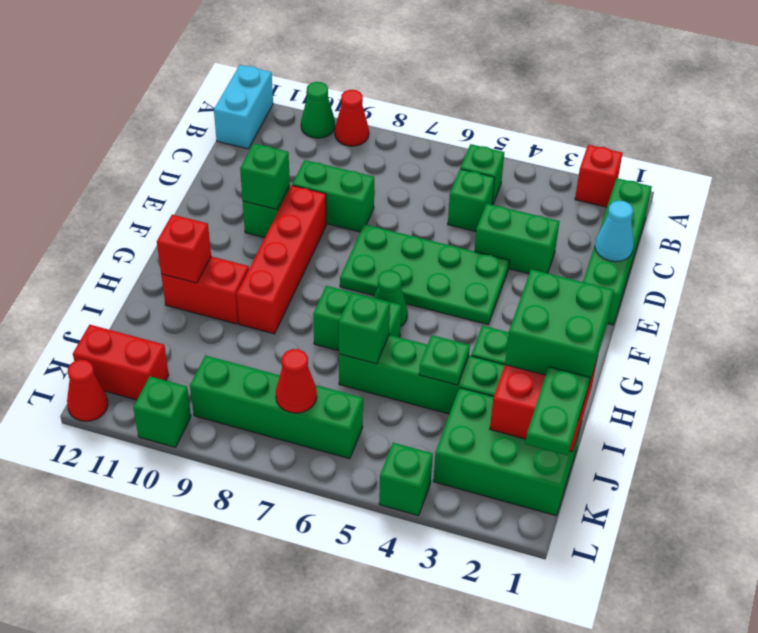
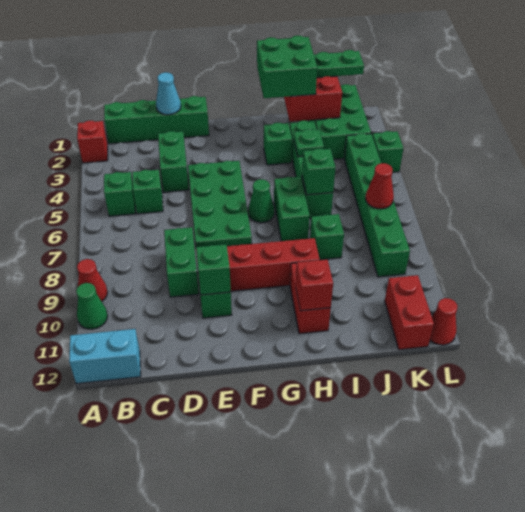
green 1x4 brick [190,355,363,459] -> green 1x6 brick [344,133,410,277]
green 1x1 brick [133,377,191,447] -> green 1x1 brick moved to [310,214,344,260]

